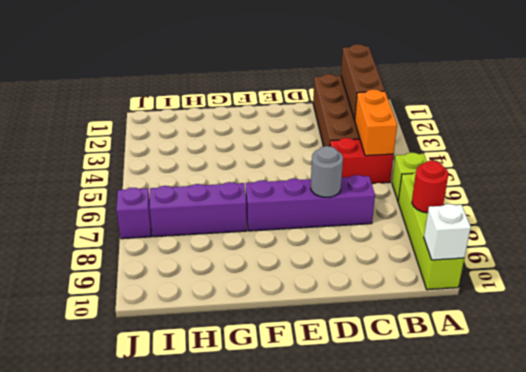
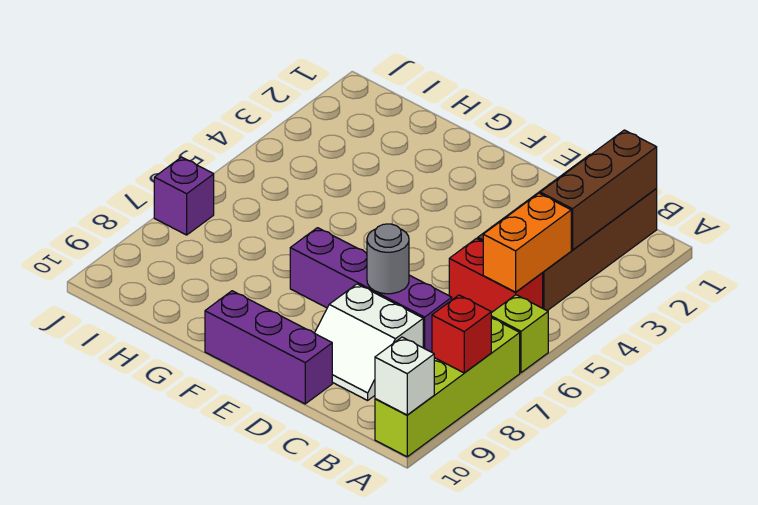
red 1x1 round brick [412,161,448,213] -> red 1x1 brick [432,295,491,373]
none -> white 2x2 slope [314,284,423,400]
purple 1x3 brick [150,182,247,237] -> purple 1x3 brick moved to [205,291,332,404]

